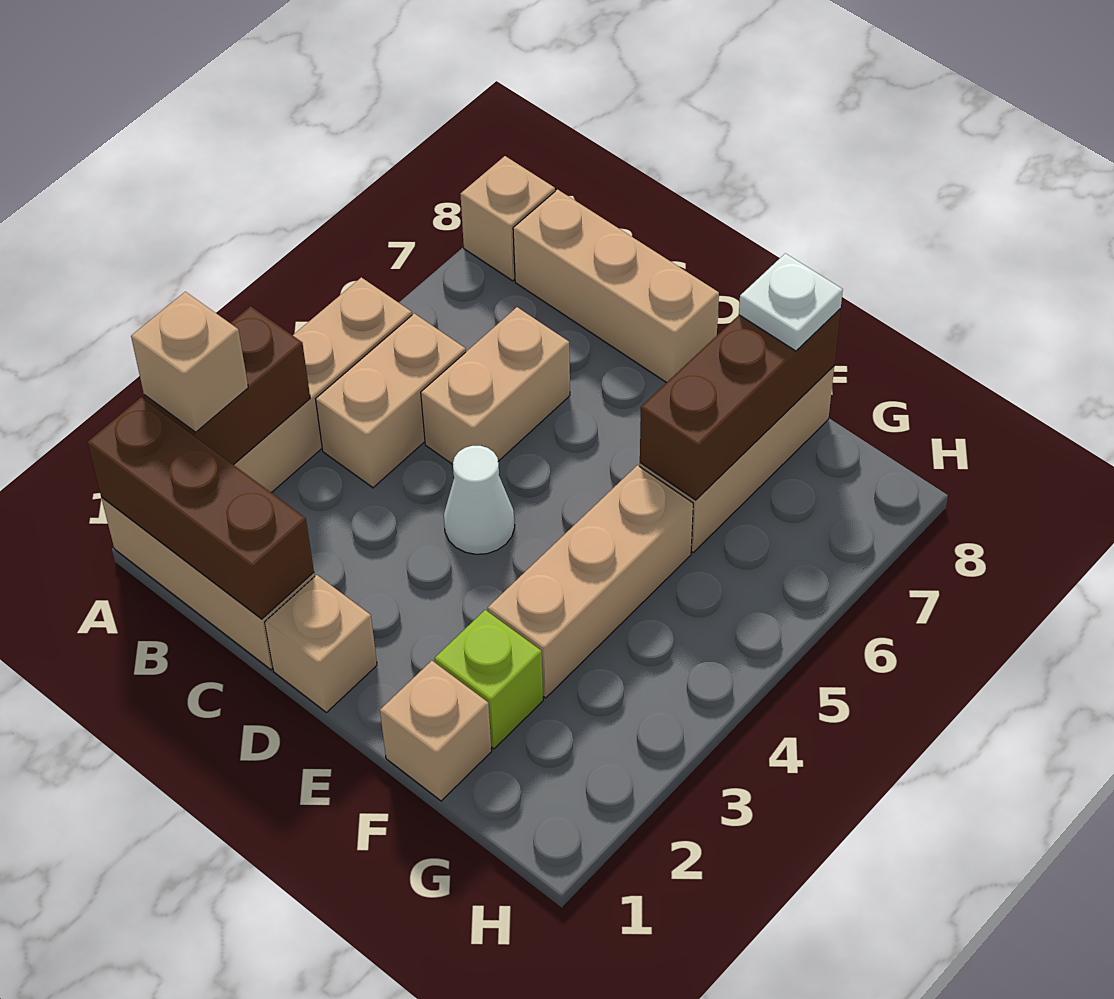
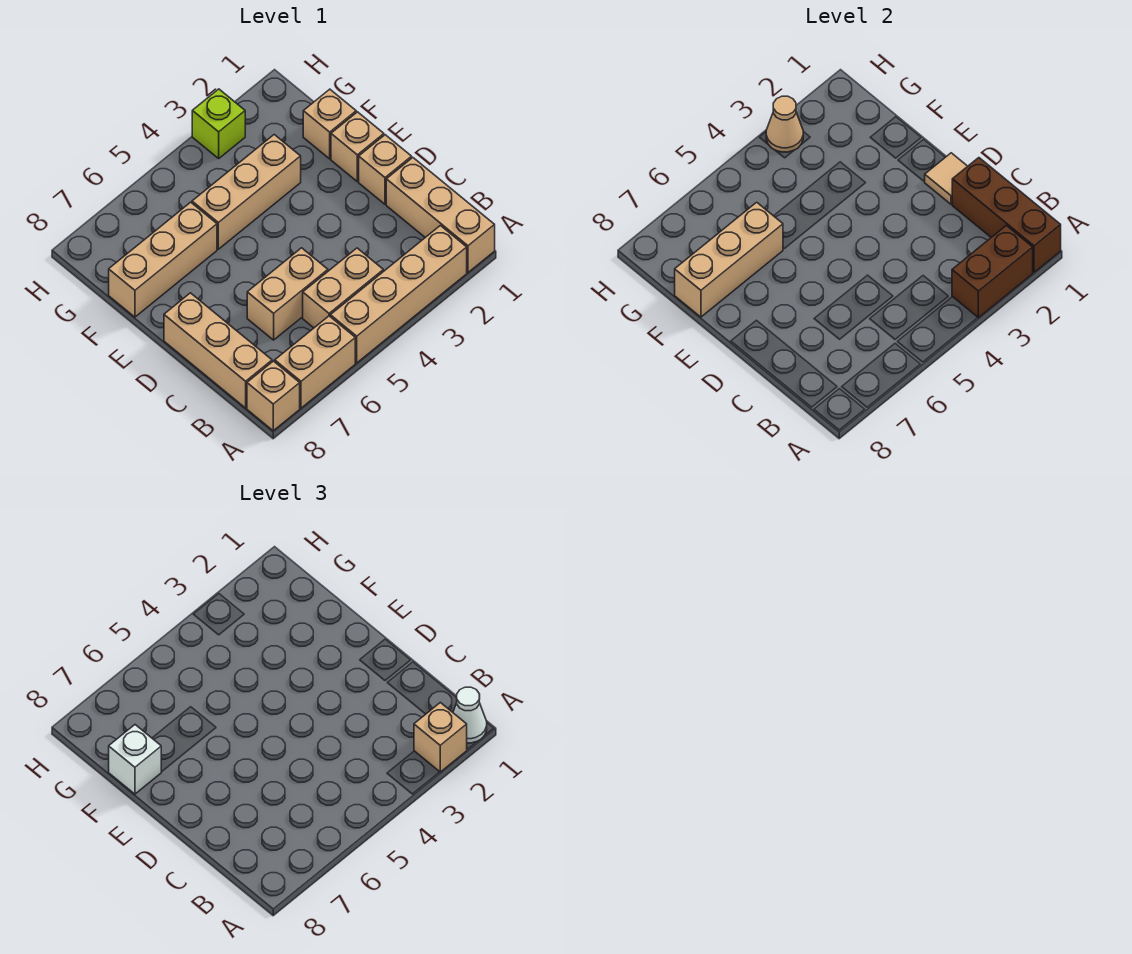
none -> tan 1x2 brick [275,316,355,408]
none -> tan 1x1 tile [925,153,968,204]
white 1x1 cone [444,446,515,554] -> white 1x1 cone moved to [453,687,487,743]
none -> tan 1x1 brick [331,112,384,181]
lime 1x1 brick [434,610,543,749] -> lime 1x1 brick moved to [192,89,245,158]
brown 1x3 brick [640,309,841,500] -> tan 1x3 brick [675,202,783,317]
white 1x1 plate [739,253,843,351] -> white 1x1 brick [109,725,161,794]
none -> tan 1x1 cone [766,96,803,152]

